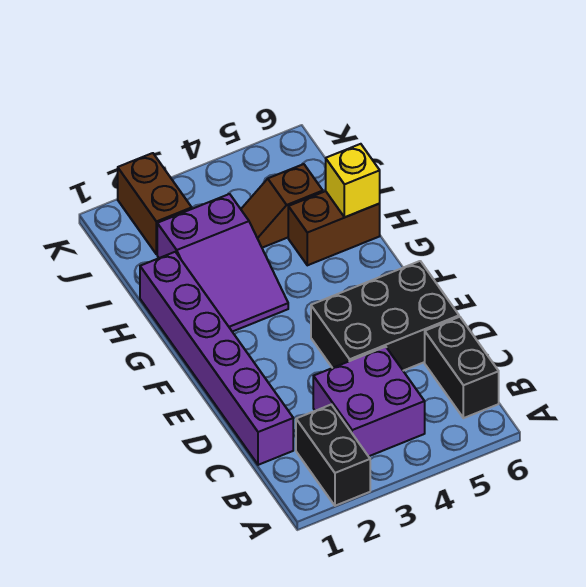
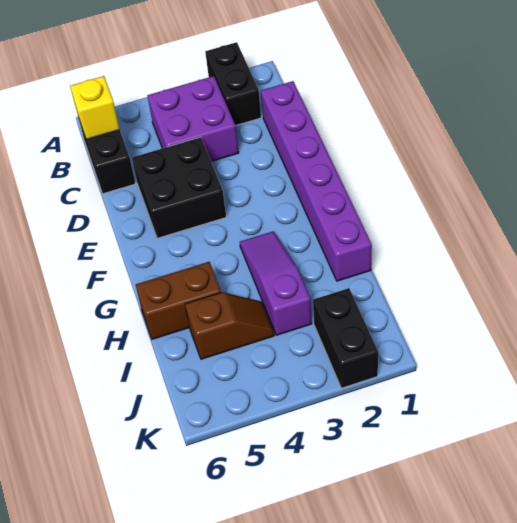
black 2x3 brick [311,261,459,371] -> black 2x2 brick [132,137,226,238]
purple 2x3 slope [157,194,288,332] -> purple 1x3 slope [240,231,312,335]
yellow 1x1 brick [326,144,380,217] -> yellow 1x1 brick moved to [70,76,120,140]
brown 1x2 brick [118,153,192,254] -> black 1x2 brick [313,288,378,388]

